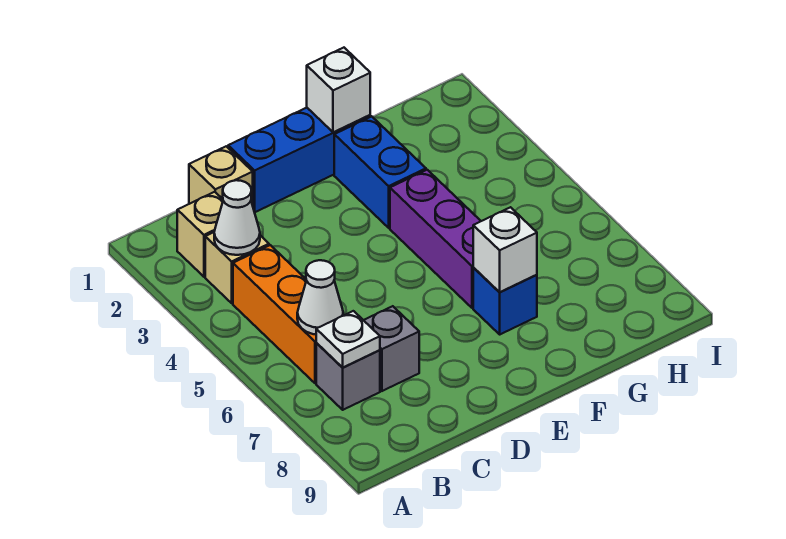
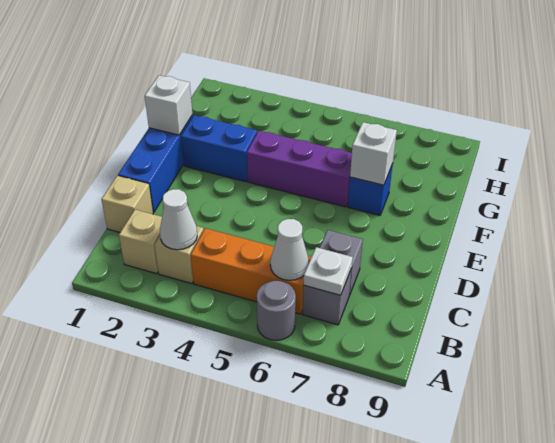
none -> grey 1x1 round brick [257,281,296,340]

